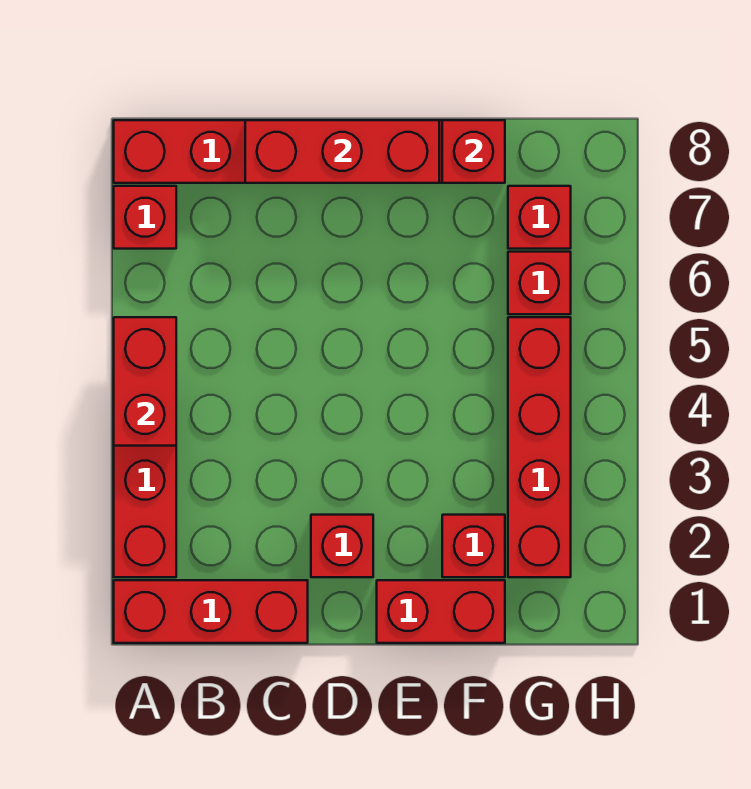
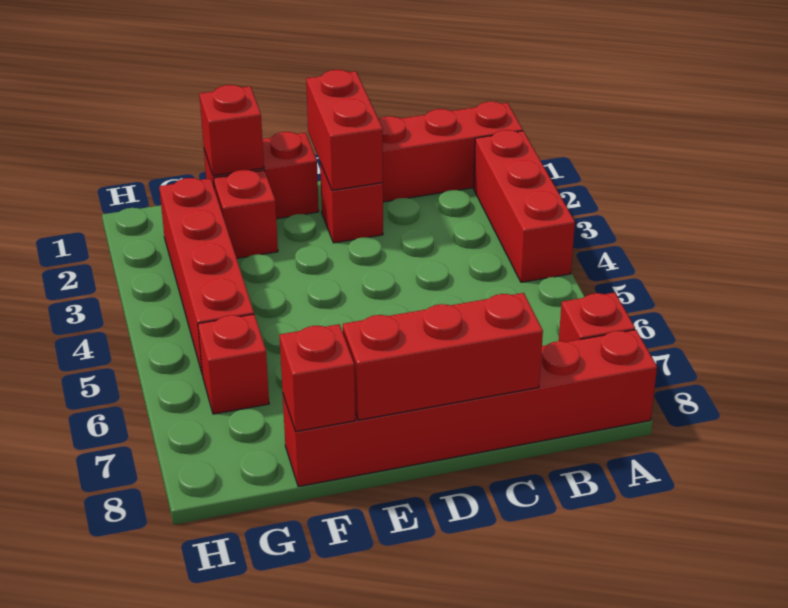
red 1x2 brick [114,317,176,446] -> red 1x2 brick moved to [306,70,383,190]
red 1x1 brick [508,186,571,249] -> red 1x1 brick moved to [199,85,264,176]

